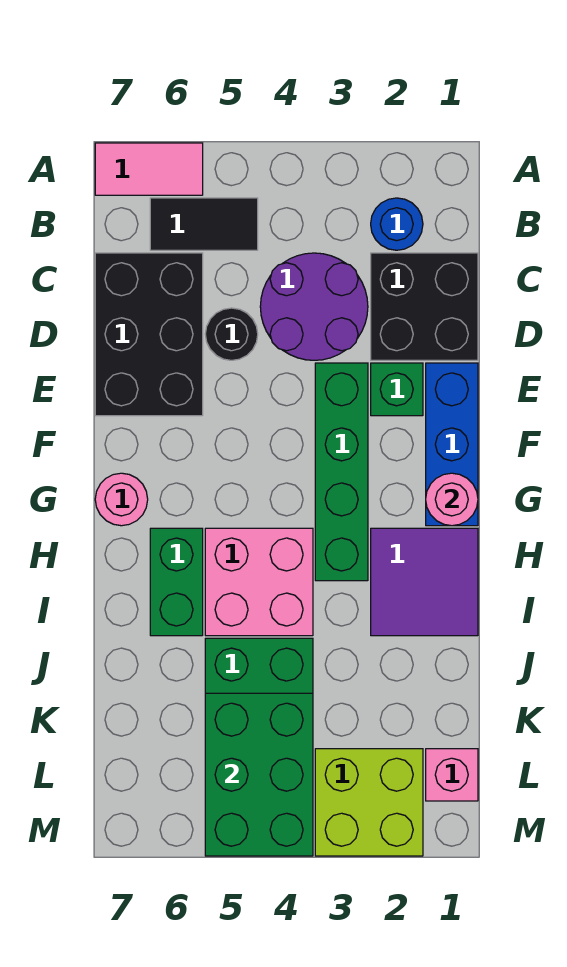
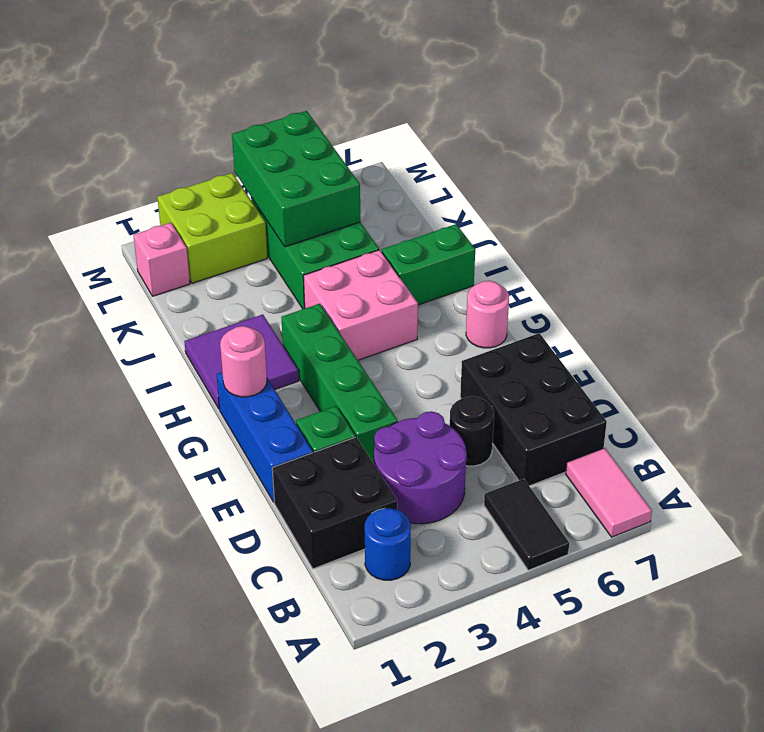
pink 1x2 tile [95,143,203,195] -> pink 1x2 tile turned to [566,448,652,537]
black 1x2 tile [150,198,258,250] -> black 1x2 tile turned to [484,479,569,570]
green 1x2 brick [150,528,203,636] -> green 1x2 brick turned to [382,224,475,305]

